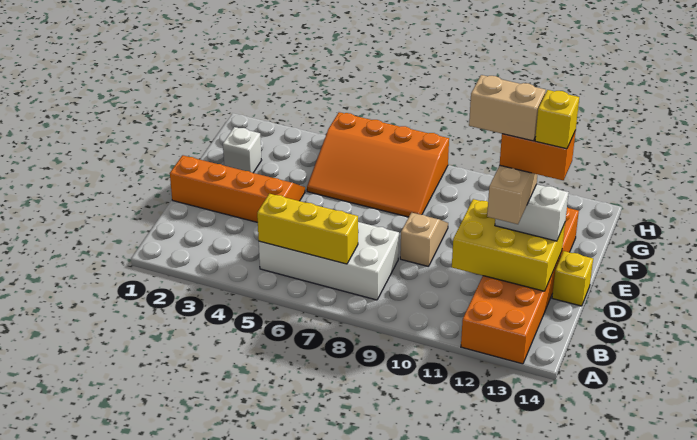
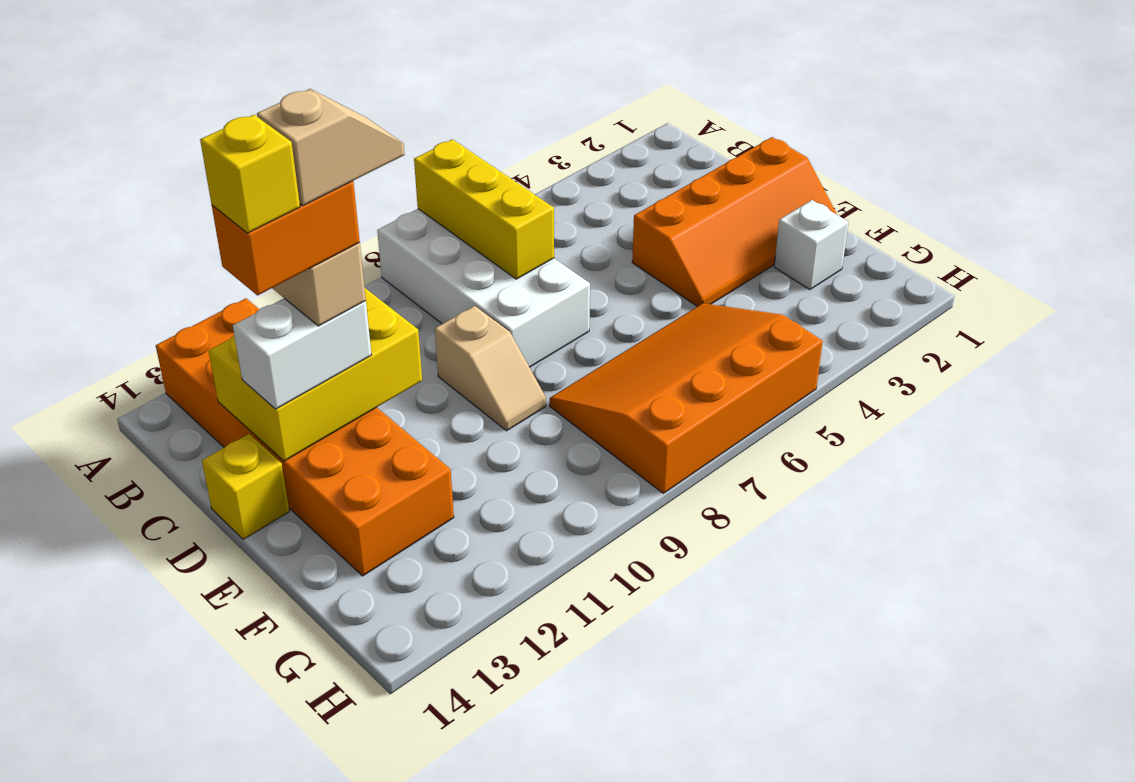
white 2x4 brick [259,222,399,300] -> white 2x4 brick turned to [377,209,590,367]
yellow 1x3 brick [257,194,358,264] -> yellow 1x3 brick turned to [414,139,554,279]
tan 1x2 brick [469,75,546,141] -> tan 1x2 slope [257,89,405,206]

